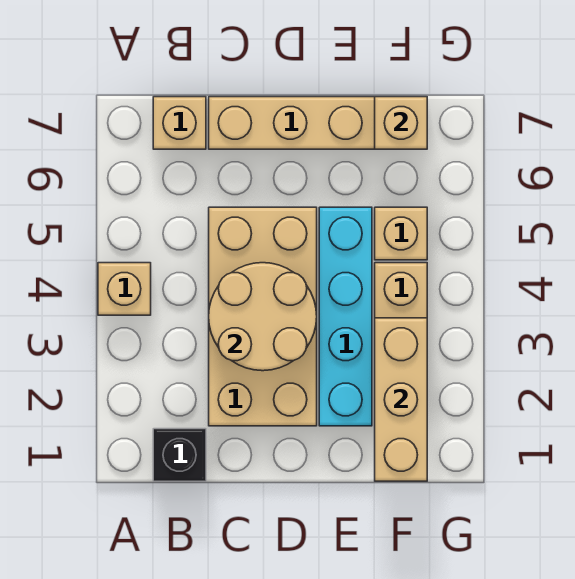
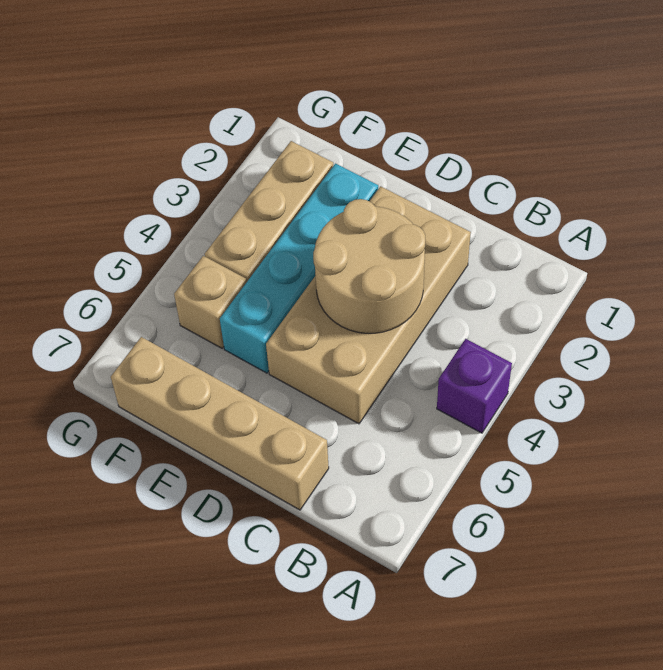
tan 1x1 brick [98,263,151,315] -> purple 1x1 brick [437,339,512,433]
black 1x1 brick [153,429,206,481] -> none
tan 1x1 brick [153,97,206,149] -> none
tan 1x3 brick [375,318,427,481] -> none
tan 1x1 brick [375,97,427,149] -> none

